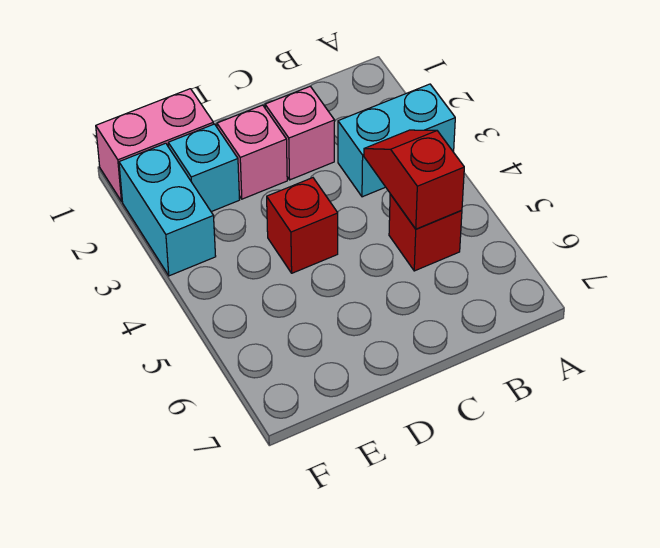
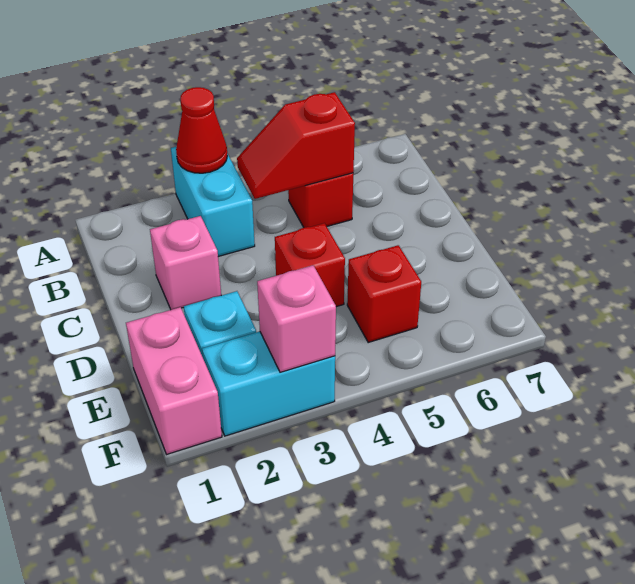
none -> red 1x1 cone [176,87,227,173]
pink 1x1 brick [217,105,287,199] -> pink 1x1 brick moved to [257,265,336,372]
none -> red 1x1 brick [347,245,421,342]

